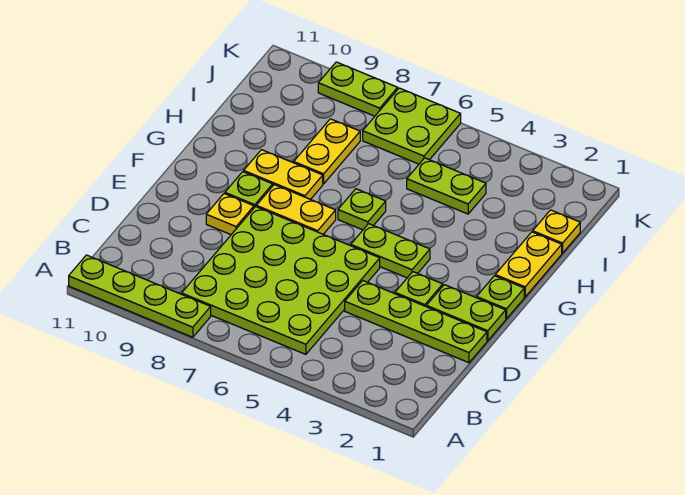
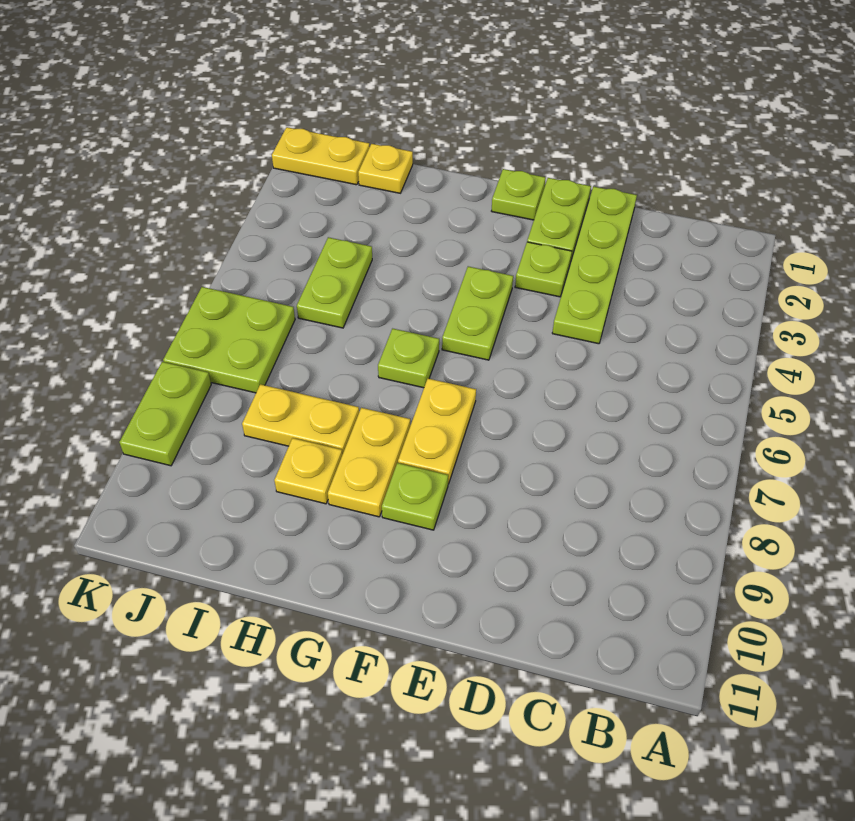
lime 1x4 plate [69,255,211,337] -> none
lime 4x4 plate [182,207,380,354] -> none
yellow 1x1 plate [206,194,254,234] -> yellow 1x1 plate moved to [274,438,342,504]
yellow 1x2 plate [495,232,562,297] -> yellow 1x2 plate moved to [272,127,370,185]

